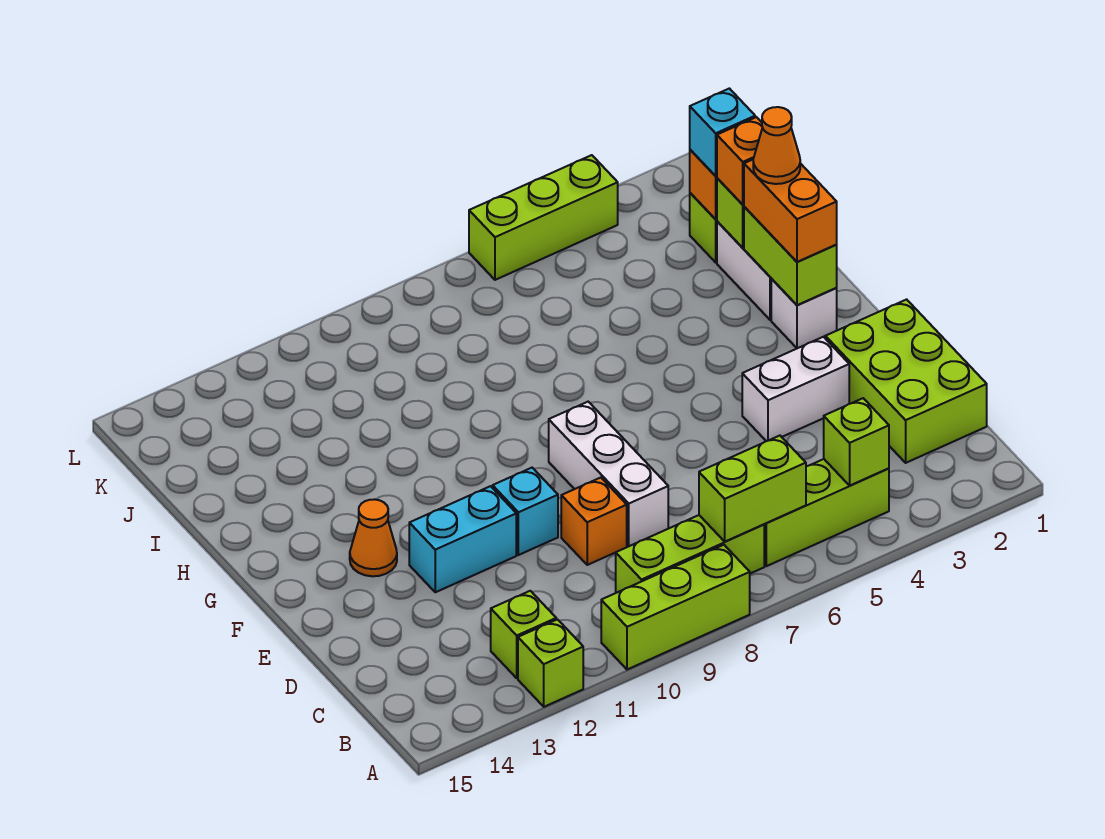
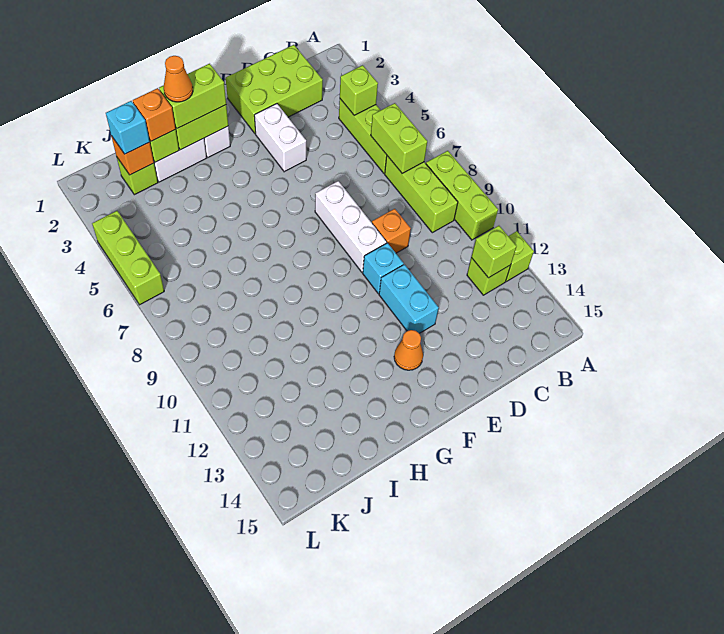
none -> lime 1x1 brick [471,226,517,278]
white 1x3 brick [549,402,668,546] -> white 1x3 brick turned to [315,181,387,272]
orange 1x2 brick [744,160,837,262] -> lime 1x2 brick [159,64,226,129]

